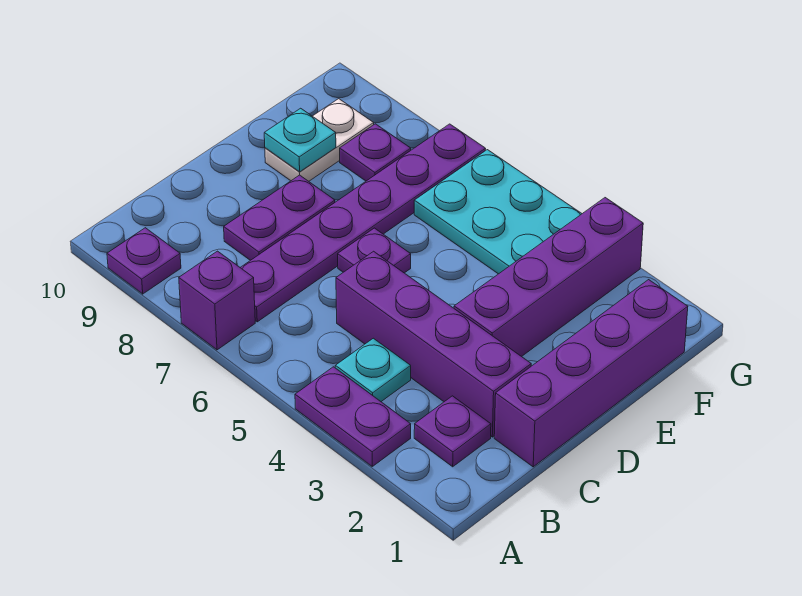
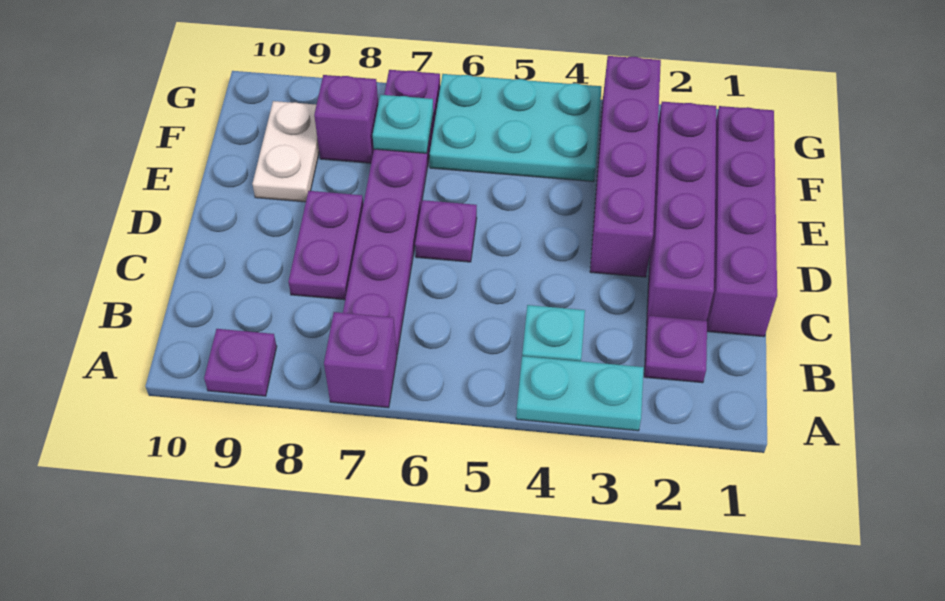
purple 1x2 plate [295,367,411,466] -> cyan 1x2 plate [516,356,644,431]
purple 1x4 brick [336,251,531,437] -> purple 1x4 brick turned to [647,102,716,323]
cyan 1x1 plate [264,108,336,172] -> cyan 1x1 plate moved to [373,95,433,153]
purple 1x1 plate [340,124,411,181] -> purple 1x1 brick [314,75,378,163]

